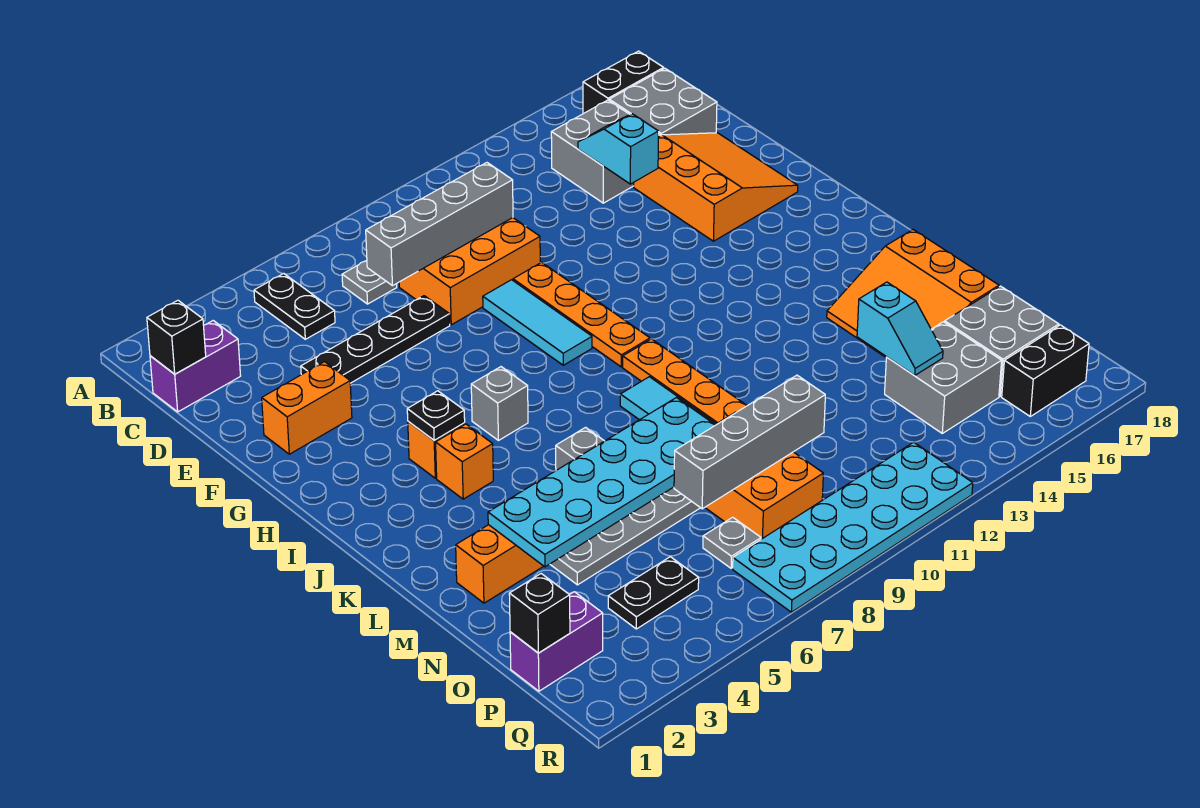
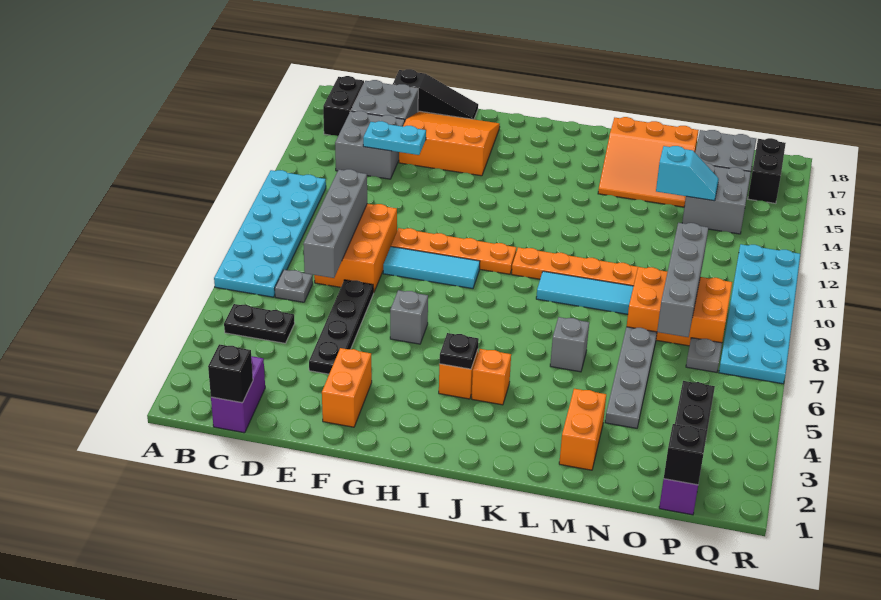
cyan 1x2 slope [578,114,658,184] -> cyan 1x2 plate [363,121,426,155]
none -> black 1x3 slope [393,69,478,119]
grey 1x1 brick [471,367,528,441] -> grey 1x1 brick moved to [390,290,428,344]
cyan 2x6 plate [488,398,715,567] -> cyan 2x6 plate moved to [214,170,326,297]

